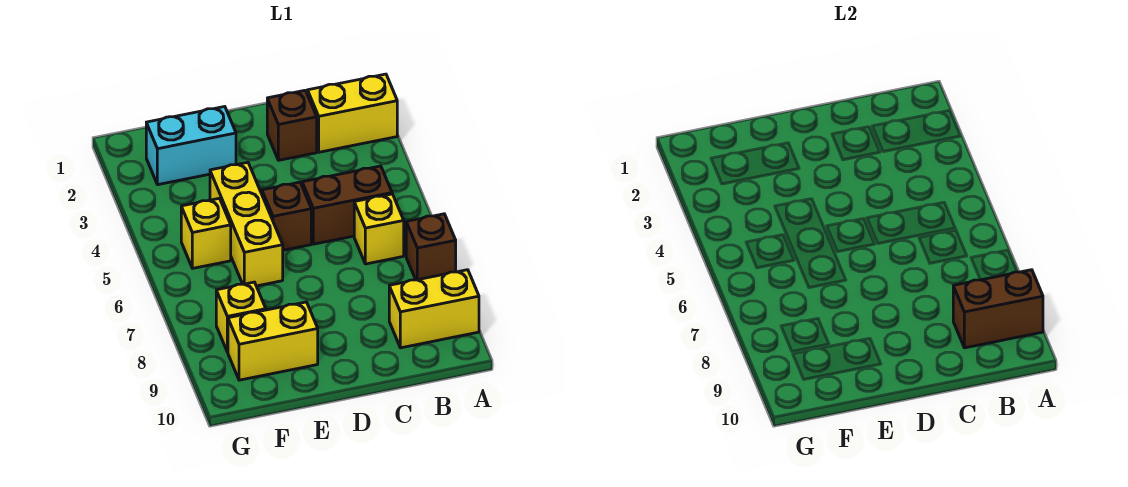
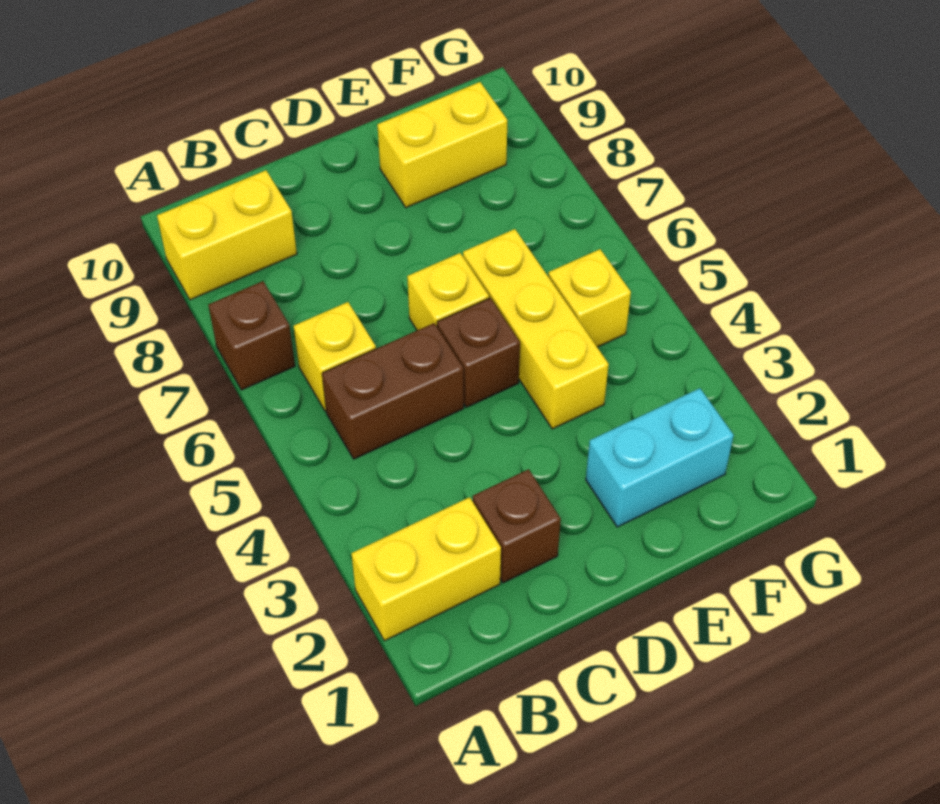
brown 1x2 brick [953,270,1043,348] -> none
yellow 1x1 brick [216,282,266,352] -> yellow 1x1 brick moved to [407,253,489,330]

